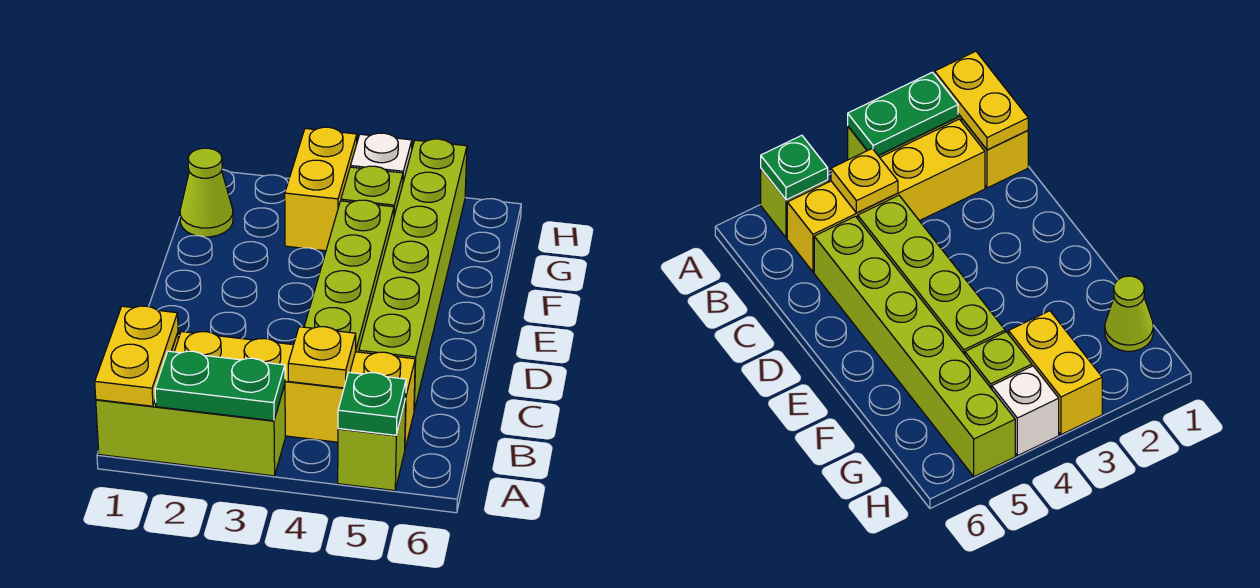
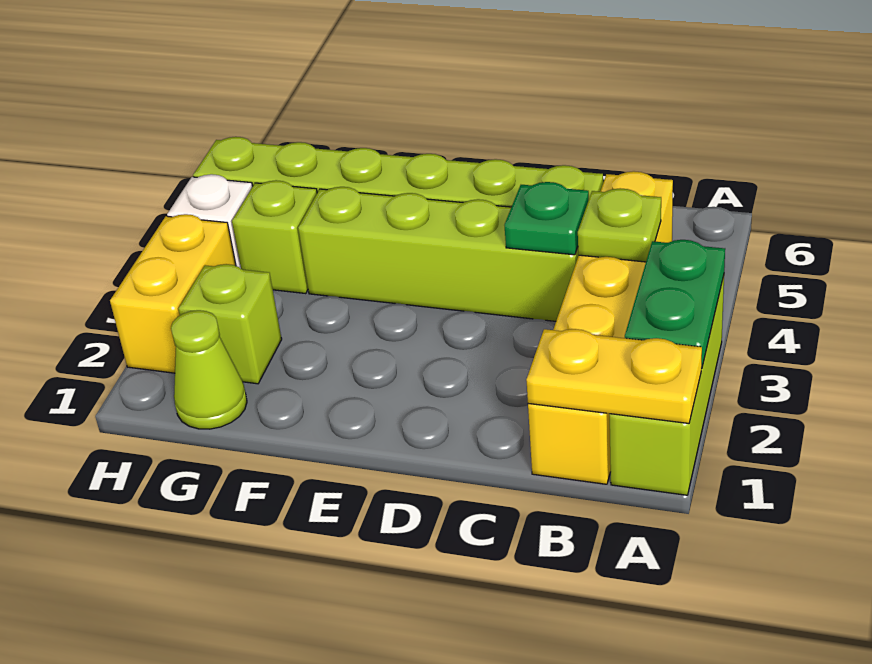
lime 1x1 brick [338,399,406,491] -> lime 1x1 brick moved to [179,264,282,384]
green 1x1 plate [338,372,406,435] -> green 1x1 plate moved to [504,182,589,255]
yellow 1x1 plate [288,327,356,388] -> lime 1x1 plate [578,188,661,262]
yellow 1x2 brick [285,127,357,251] -> yellow 1x2 brick turned to [110,214,236,373]

